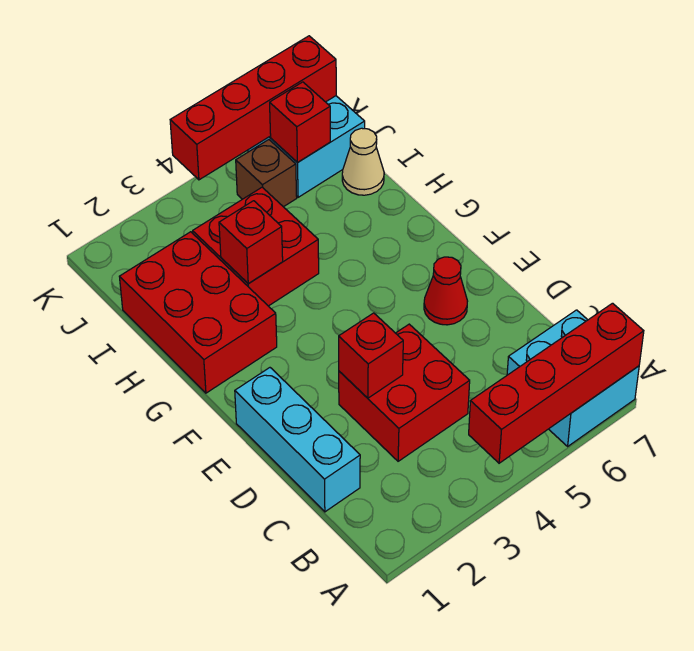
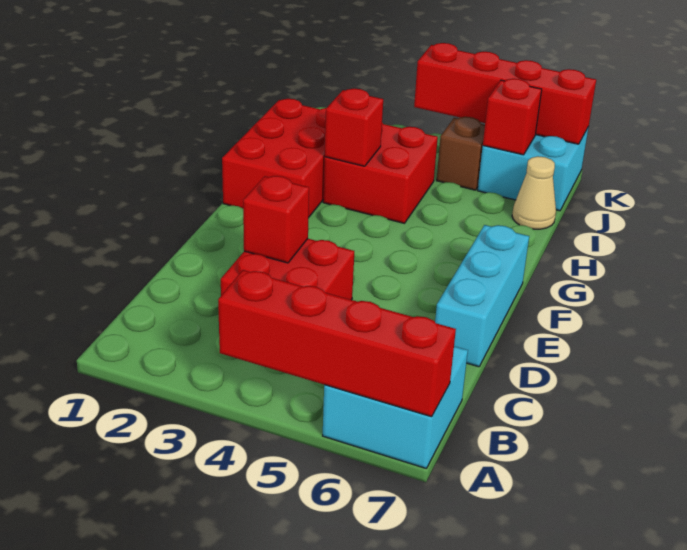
cyan 1x3 brick [235,368,360,512] -> cyan 1x3 brick moved to [435,225,529,367]
red 1x1 cone [424,257,467,325] -> none

